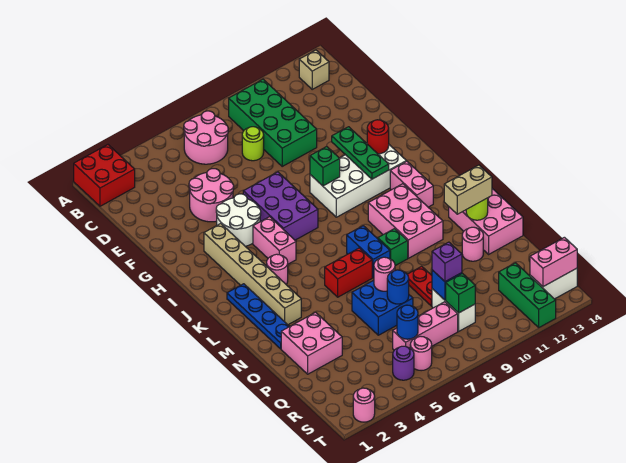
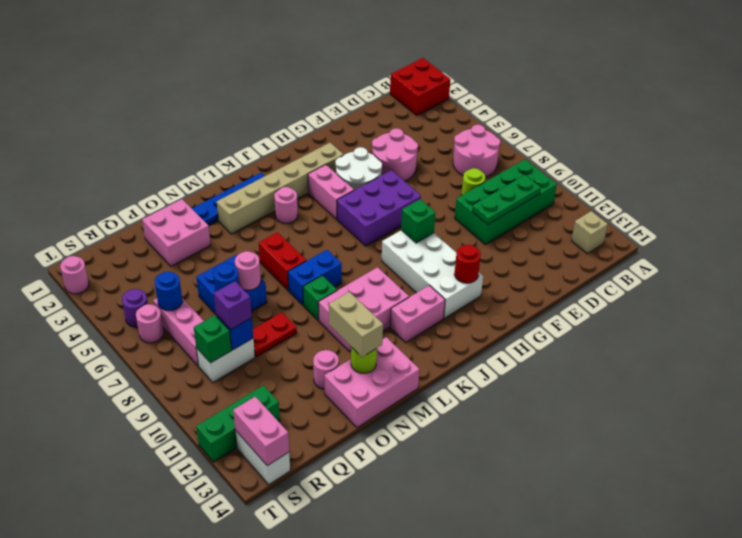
green 1x3 plate [332,127,389,179] -> green 1x3 plate moved to [472,175,541,224]
pink 1x2 brick [253,217,296,264] -> pink 1x2 brick turned to [308,165,354,219]

